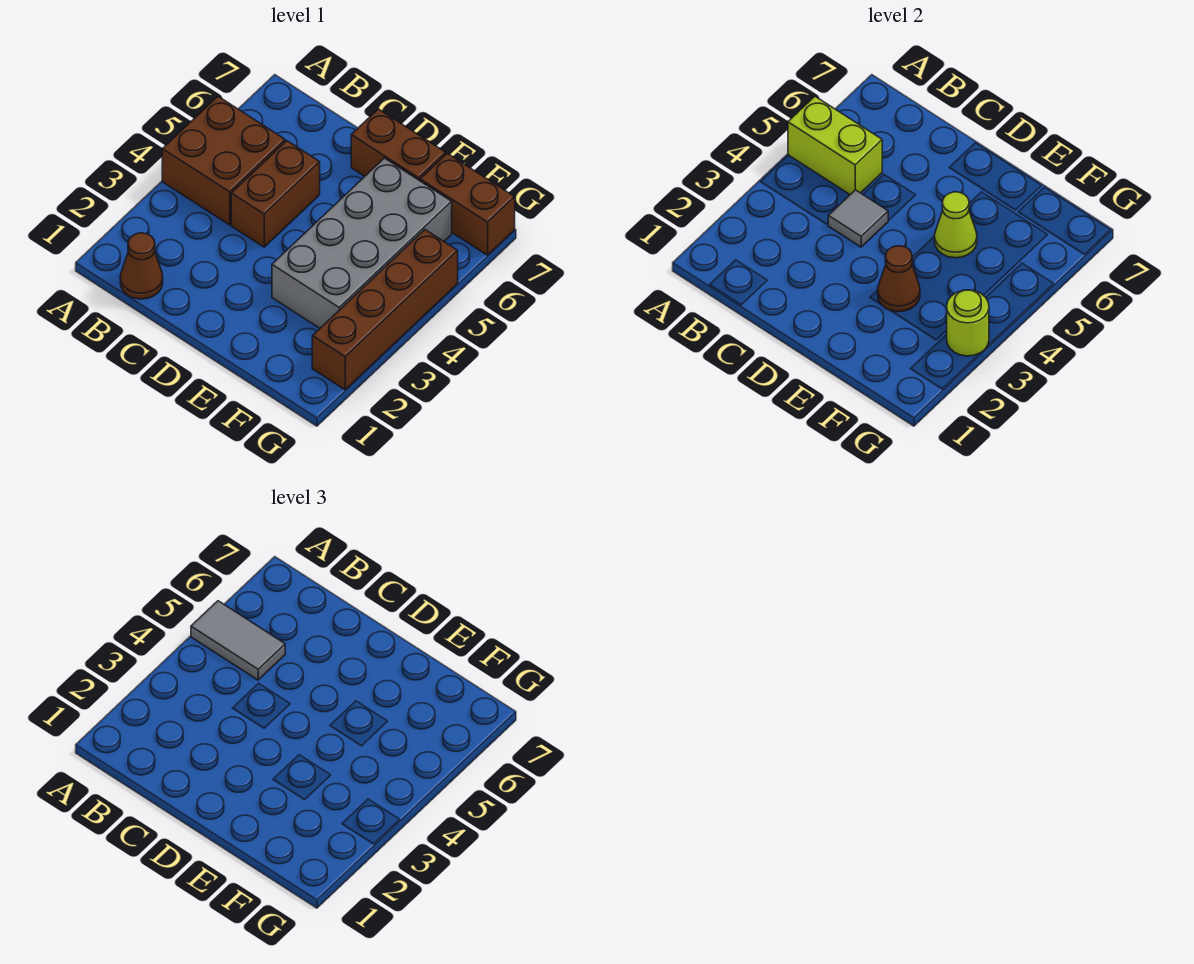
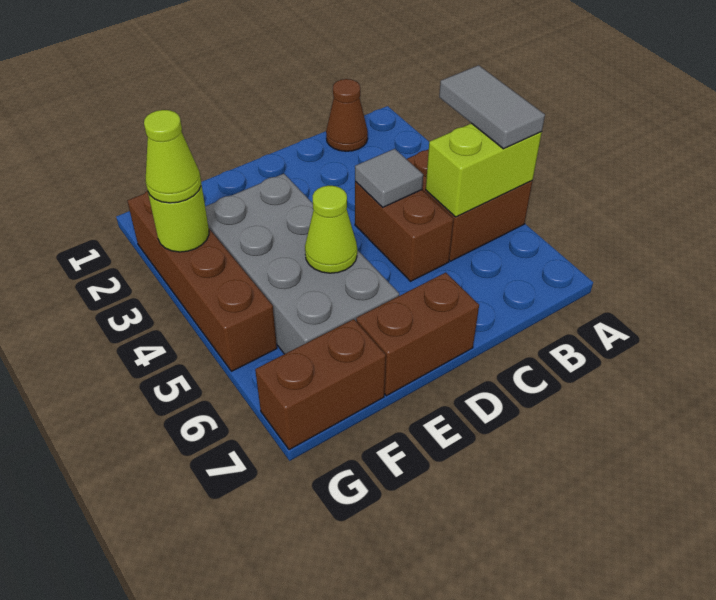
grey 1x2 tile [191,601,285,680] -> grey 1x2 tile turned to [439,65,545,149]
brown 1x1 cone [878,246,920,312] -> none
none -> lime 1x1 cone [144,110,201,203]

